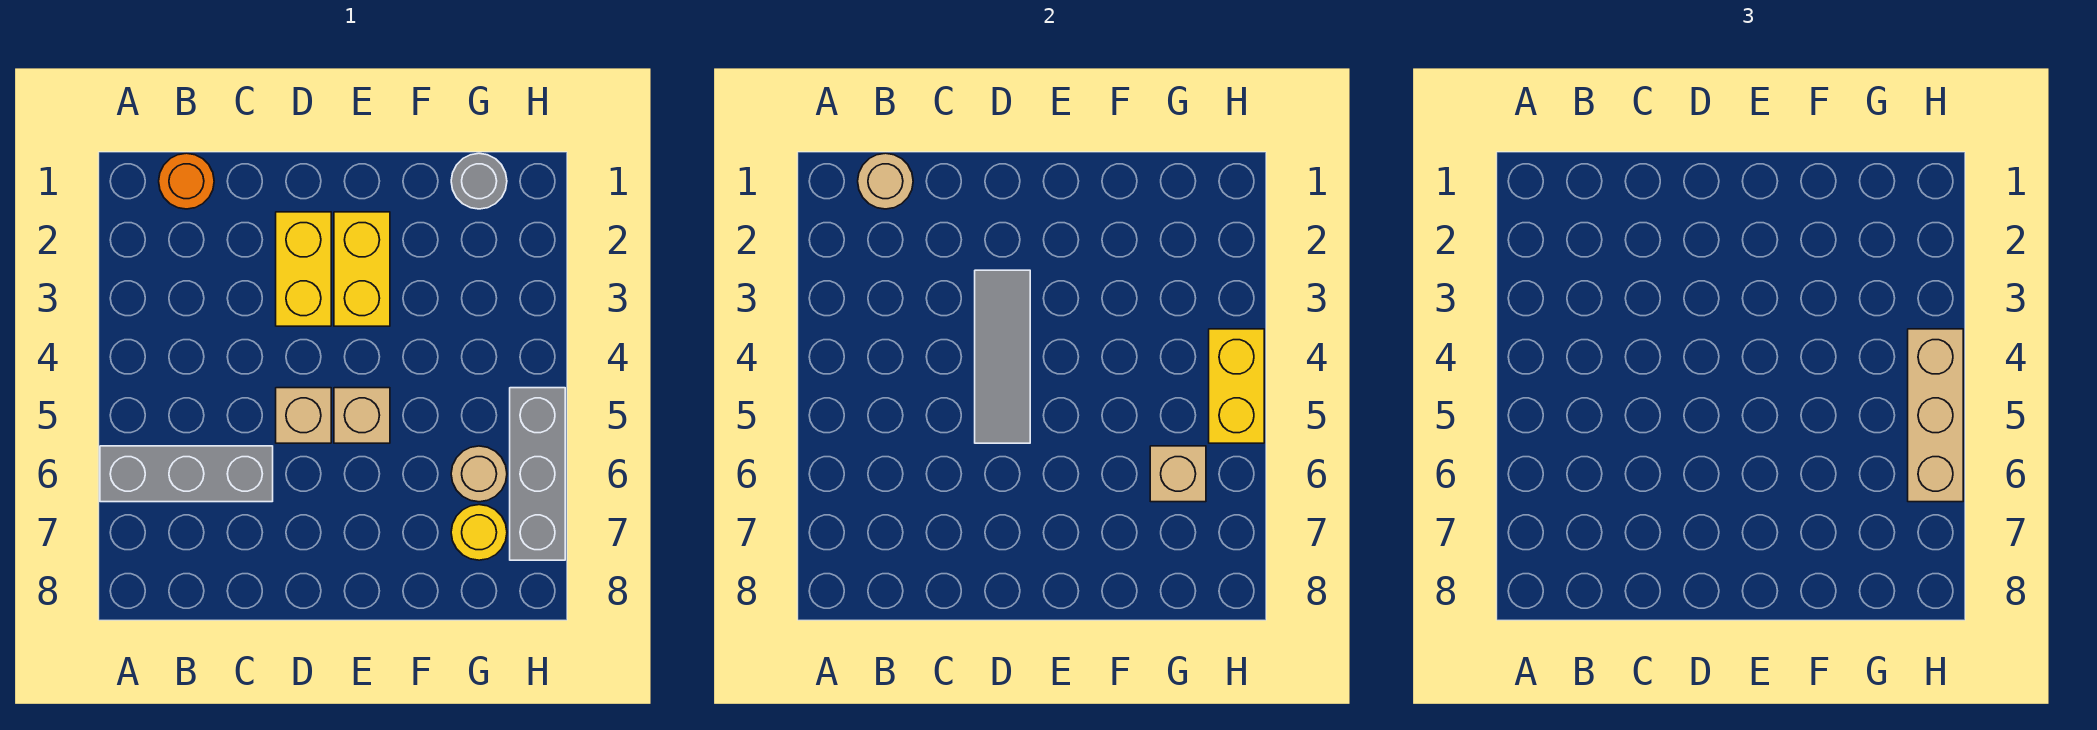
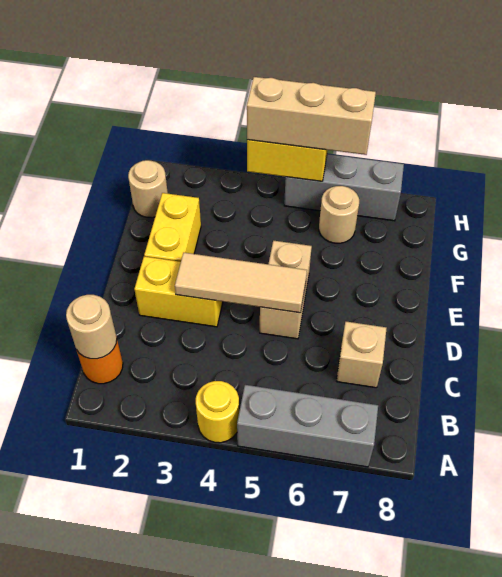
grey 1x3 brick [100,446,273,502] -> grey 1x3 brick turned to [237,385,378,467]
grey 1x3 tile [975,270,1030,443] -> tan 1x3 tile [175,253,307,313]
yellow 1x2 brick [334,212,390,326] -> yellow 1x2 brick turned to [144,193,201,262]
grey 1x1 round brick [451,153,507,209] -> tan 1x1 round brick [128,160,168,218]
tan 1x1 brick [1150,446,1206,502] -> tan 1x1 brick moved to [337,322,387,388]
yellow 1x1 round brick [451,505,507,560] -> yellow 1x1 round brick moved to [196,381,239,443]

